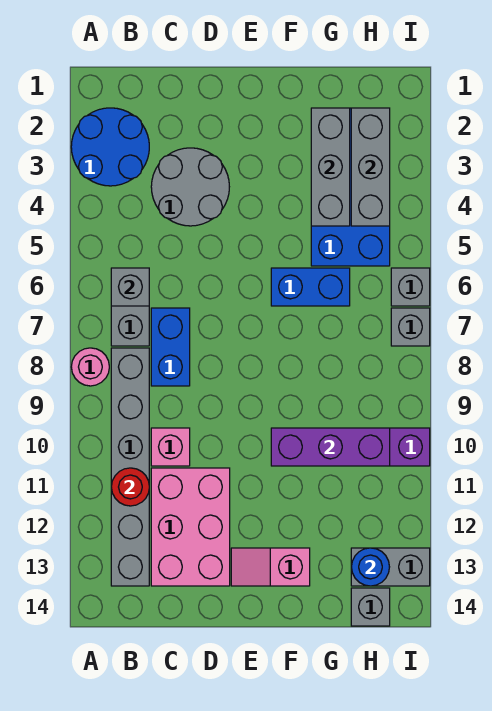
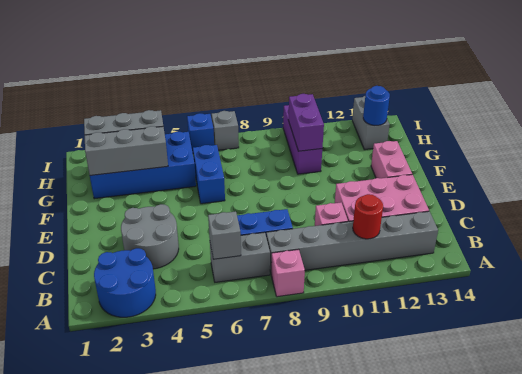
pink 1x1 round brick [71,348,109,386] -> pink 1x1 brick [271,249,305,297]
pink 1x2 slope [231,548,310,586] -> pink 1x2 brick [371,141,412,178]
purple 1x3 brick [271,428,390,466] -> purple 1x2 brick [288,94,324,151]
grey 1x1 brick [351,588,390,626] -> none
grey 1x1 brick [391,268,430,306] -> blue 1x1 brick [187,113,214,153]

